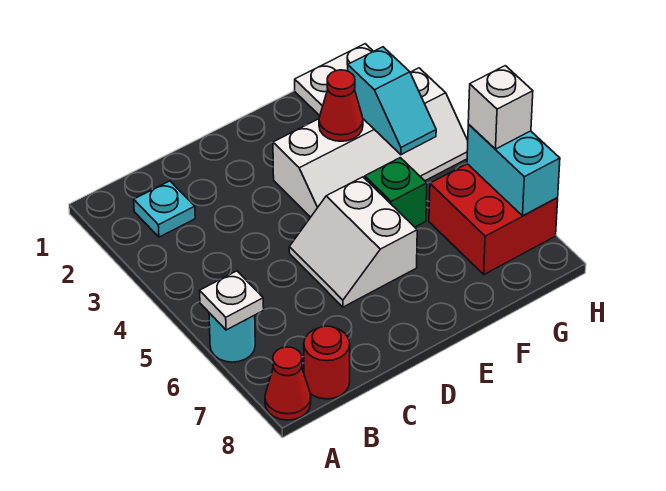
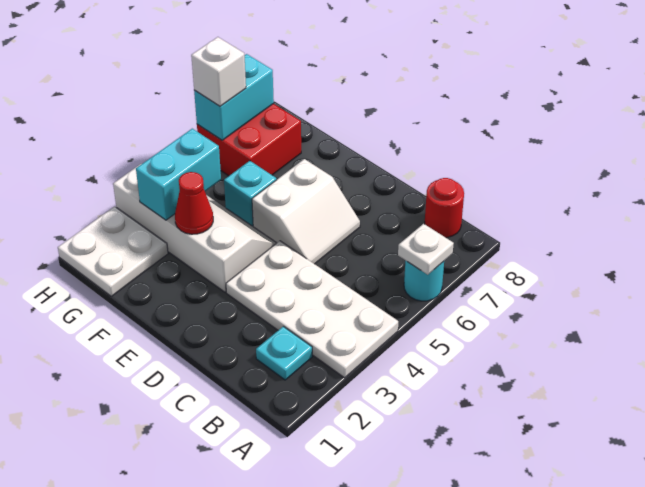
none -> white 2x4 plate [226,241,398,378]
red 1x1 cone [265,347,311,420] -> none
green 1x1 brick [365,158,427,227] -> cyan 1x1 brick [224,161,276,226]
cyan 1x2 slope [348,47,436,155] -> cyan 1x2 brick [136,129,221,220]

